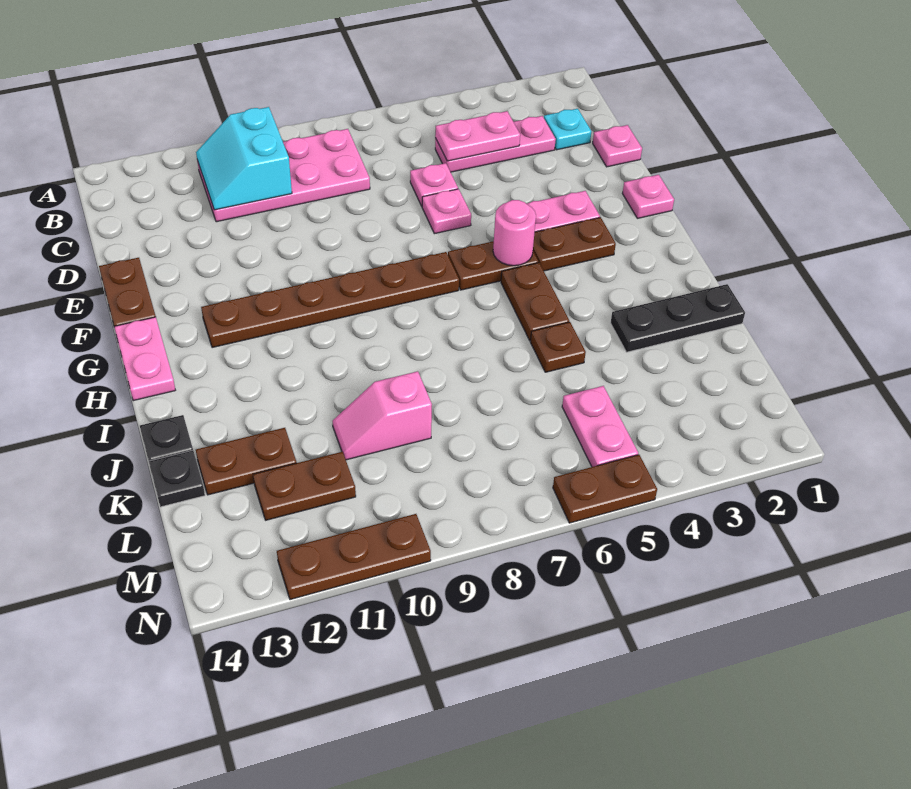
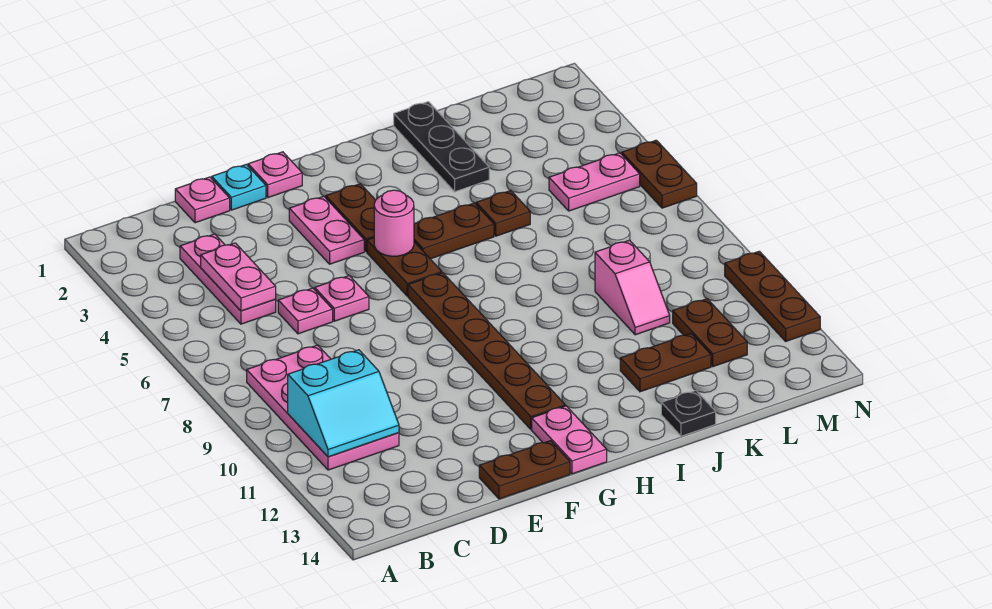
cyan 1x1 plate [544,109,591,150] -> cyan 1x1 plate moved to [212,164,266,210]
pink 1x2 plate [114,317,175,401] -> pink 1x2 plate turned to [532,406,607,474]
brown 1x2 plate [196,428,297,495] -> brown 1x2 plate turned to [620,334,711,392]
black 1x1 plate [149,450,205,507] -> none

